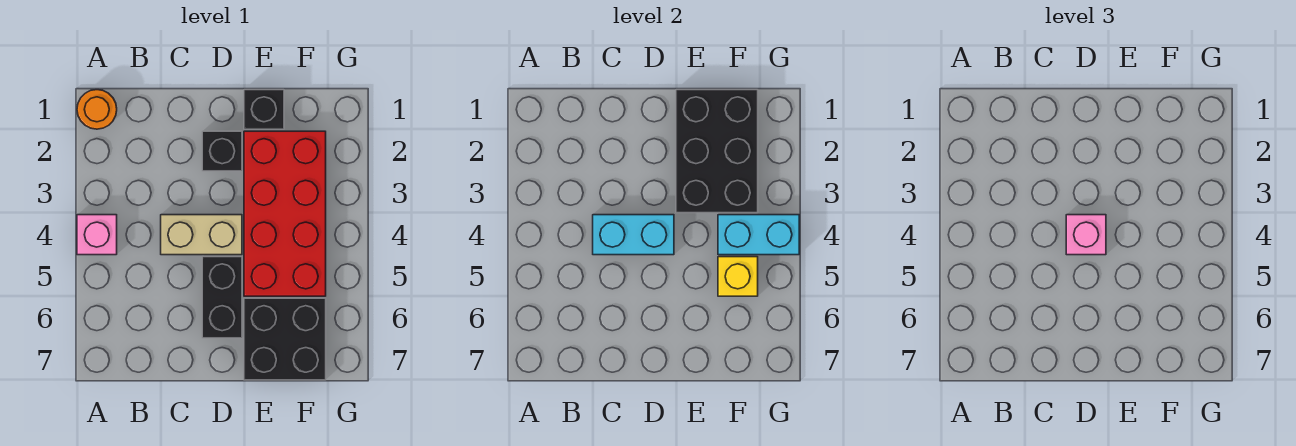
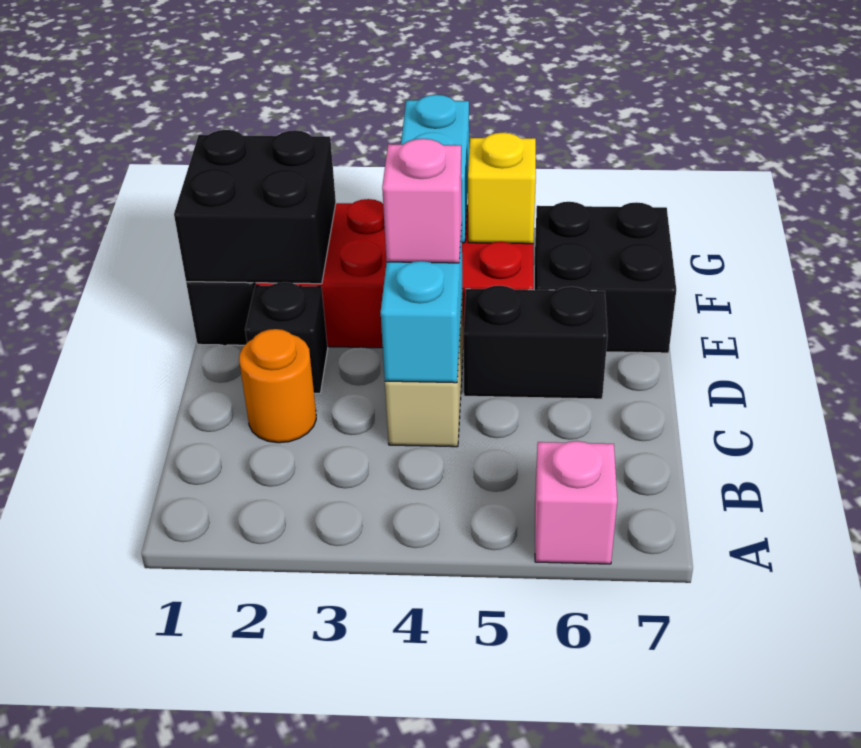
orange 1x1 round brick [77,90,117,129] -> orange 1x1 round brick moved to [239,329,316,443]
pink 1x1 brick [77,215,117,255] -> pink 1x1 brick moved to [535,441,617,564]
black 2x3 brick [676,90,758,213] -> black 2x2 brick [174,130,336,284]

